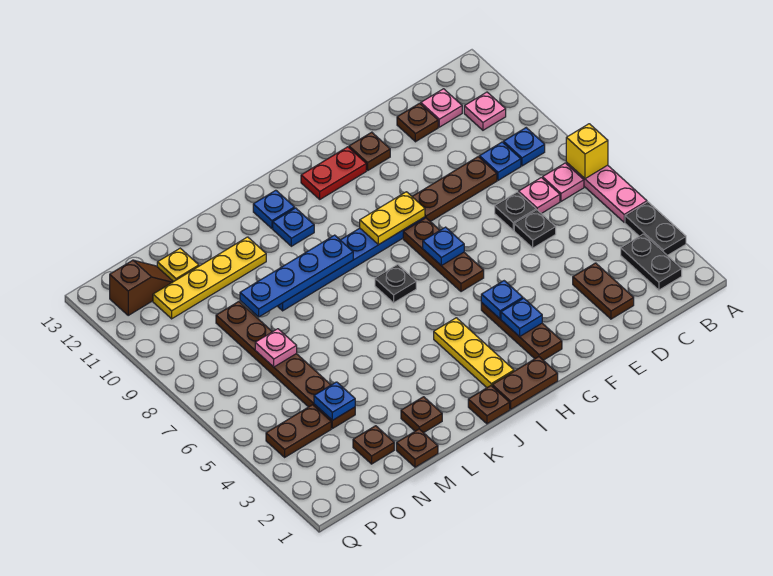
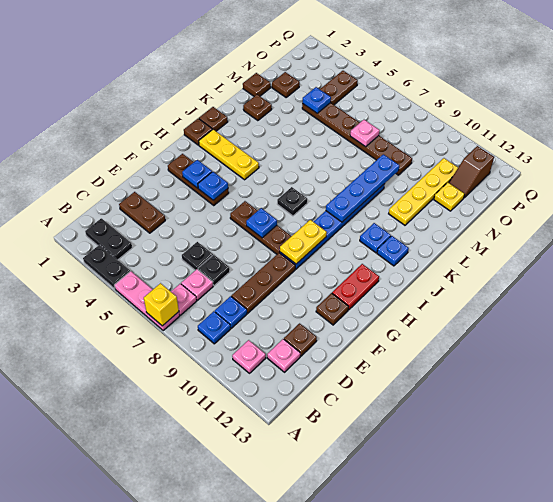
brown 1x2 plate [492,357,558,409] -> brown 1x1 plate [184,119,212,145]

